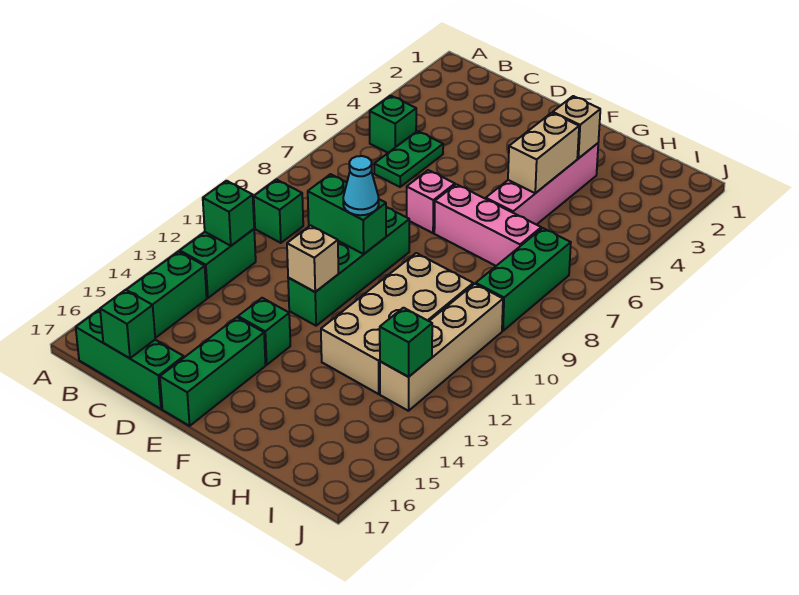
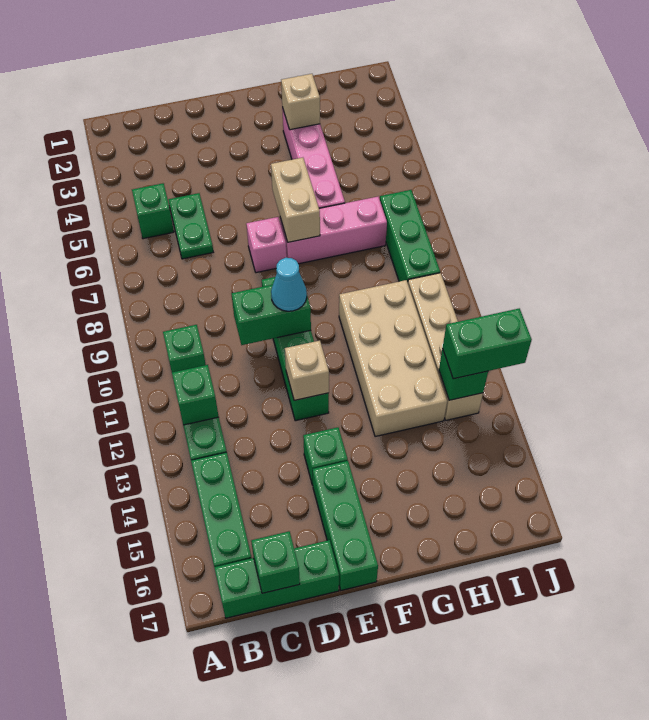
tan 1x2 brick [508,113,579,193] -> tan 1x2 brick moved to [271,158,320,242]
none -> green 1x2 brick [443,308,532,379]

